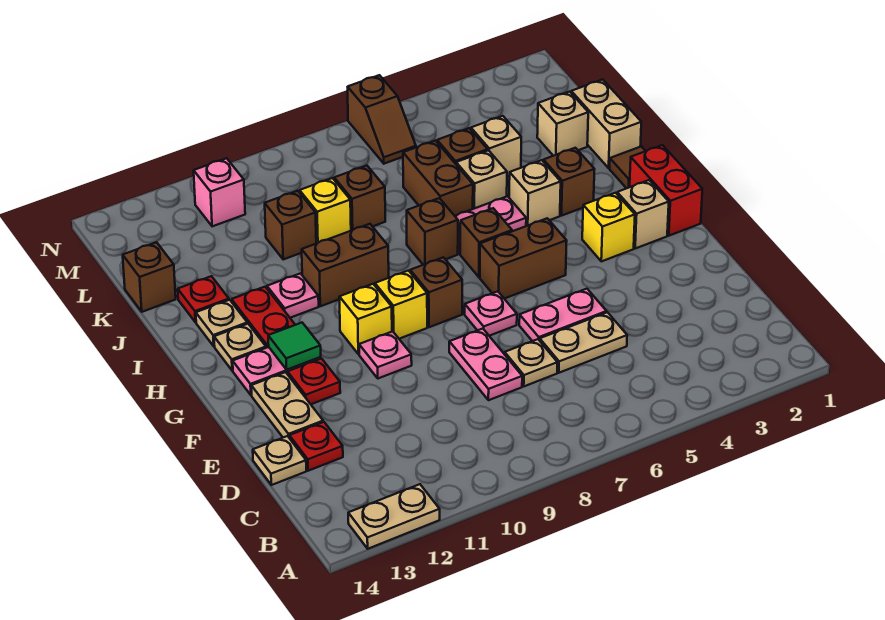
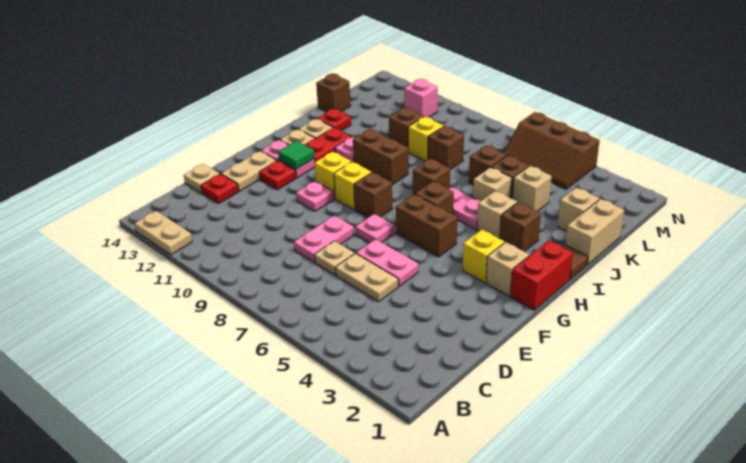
brown 1x2 brick [403,141,473,216] -> brown 1x1 brick [469,145,507,185]
brown 1x2 slope [348,75,416,164] -> brown 2x3 slope [503,112,600,189]

